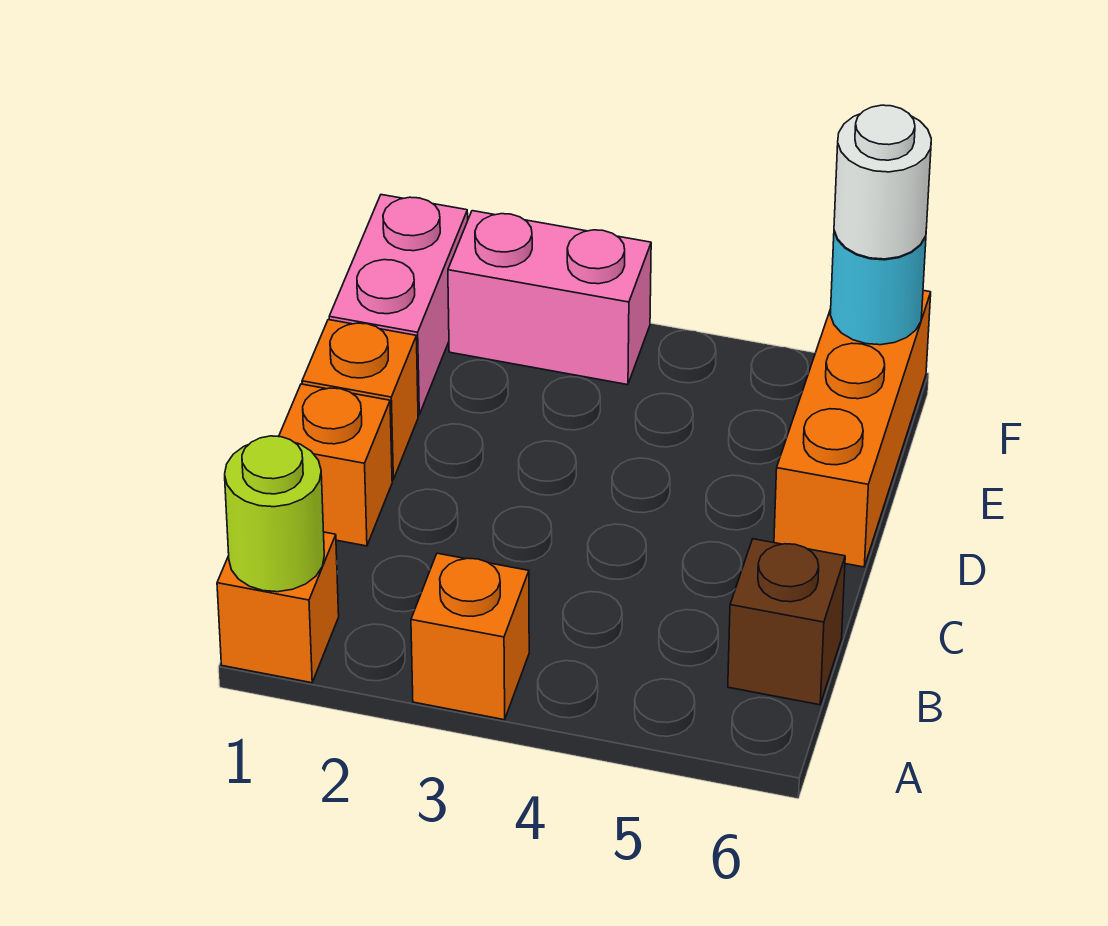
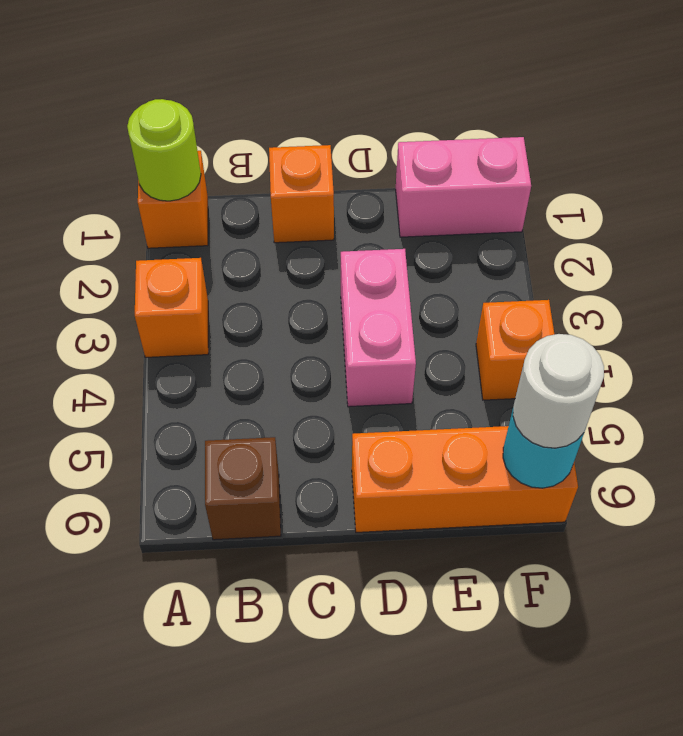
orange 1x1 brick [302,320,418,480] -> orange 1x1 brick moved to [476,300,555,400]
pink 1x2 brick [448,211,651,385] -> pink 1x2 brick moved to [341,249,416,407]

